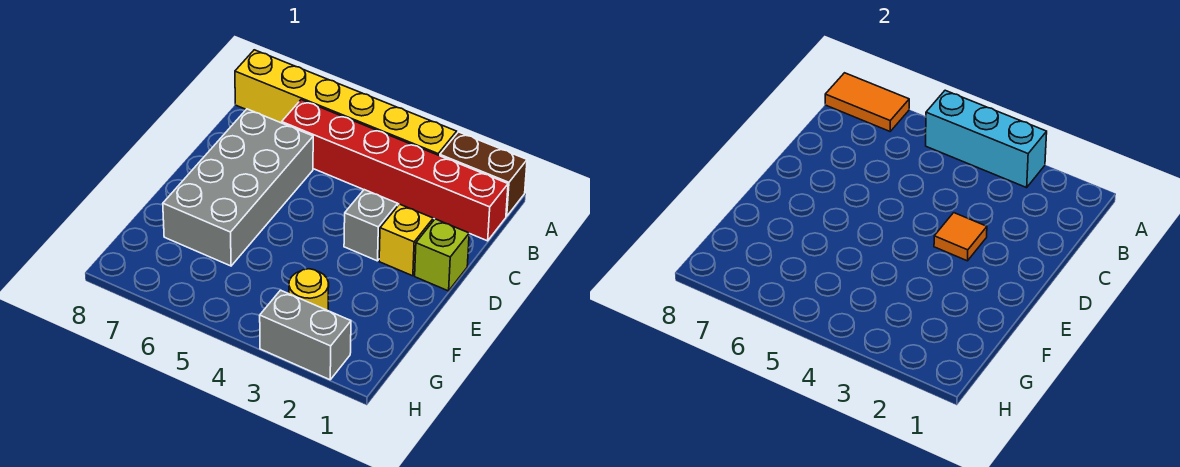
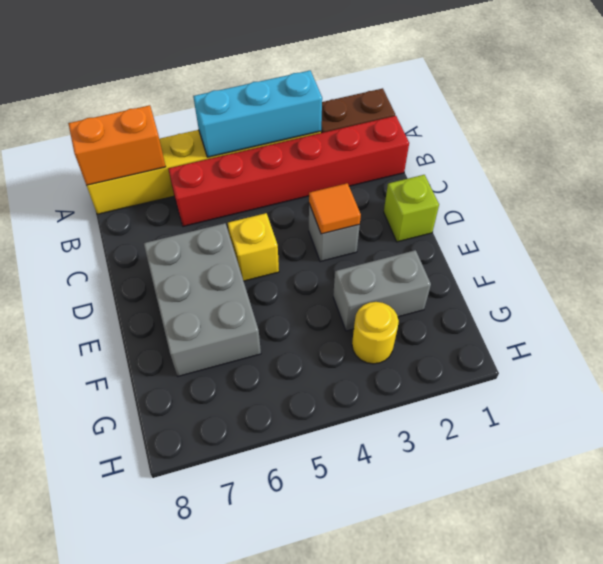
orange 1x2 tile [825,73,909,131] -> orange 1x2 brick [68,105,166,185]
grey 2x4 brick [163,109,313,266] -> grey 2x3 brick [144,223,261,376]
yellow 1x1 brick [379,204,433,276] -> yellow 1x1 brick moved to [228,213,279,281]
grey 1x2 brick [260,290,351,380] -> grey 1x2 brick moved to [333,250,431,331]

